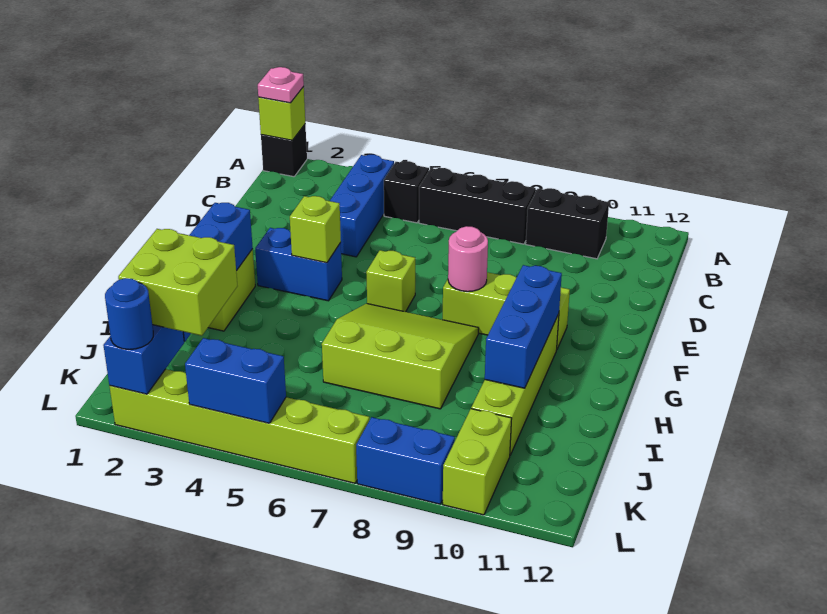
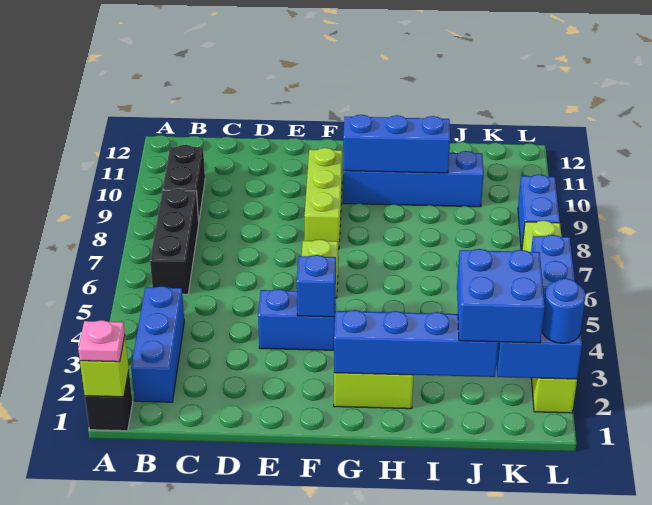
blue 1x3 brick [330,155,394,257] -> blue 1x3 brick turned to [131,286,184,402]
black 1x1 brick [384,161,429,223] -> none
blue 1x2 brick [255,228,342,301] -> blue 1x2 brick turned to [258,289,336,350]
lime 1x1 brick [290,196,341,263] -> blue 1x1 brick [297,255,336,317]
pink 1x1 round brick [448,226,488,292] -> none
lime 3x3 slope [322,304,479,409] -> none
lime 1x4 brick [471,314,559,455] -> blue 1x4 brick [343,151,484,207]
lime 2x2 brick [118,229,237,336] -> blue 2x2 brick [457,249,545,343]
lime 1x2 brick [443,409,512,515] -> none

